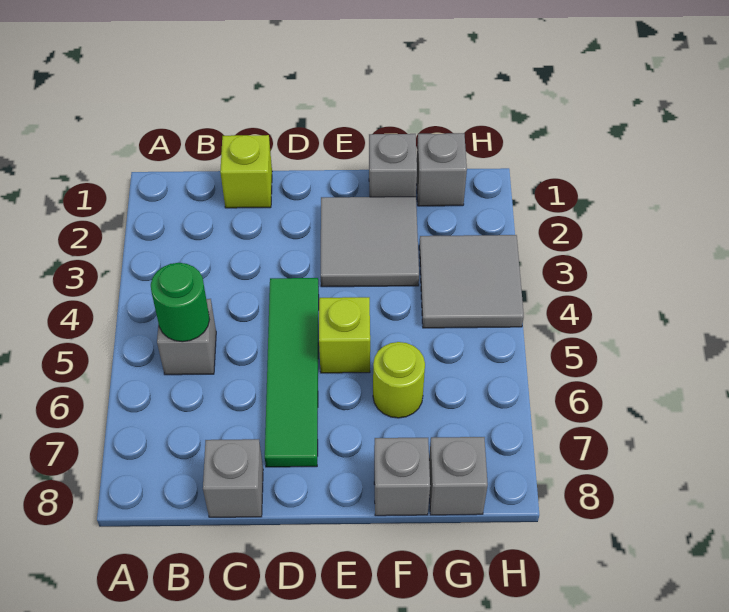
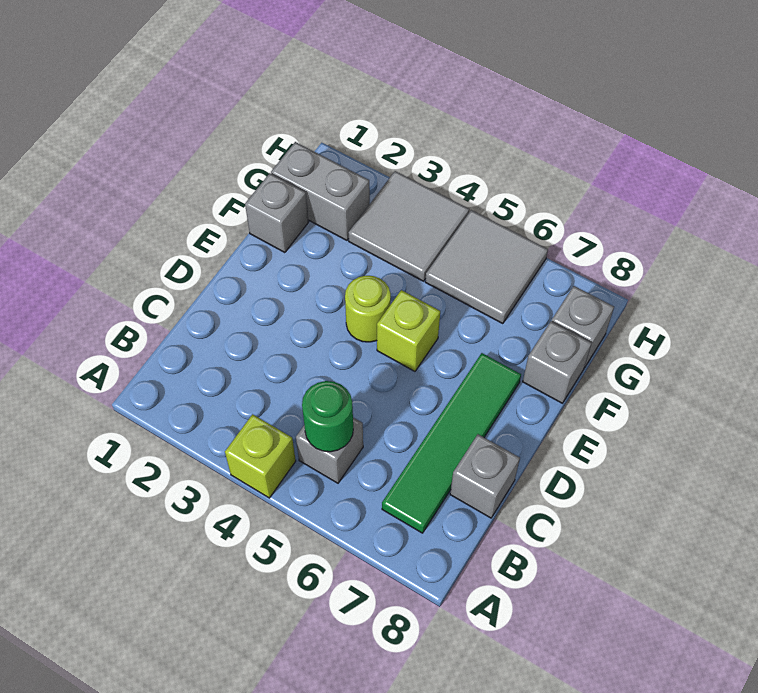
lime 1x1 brick [220,135,272,208] -> lime 1x1 brick moved to [225,414,296,498]
green 1x4 tile [265,278,319,467] -> green 1x4 tile turned to [382,353,521,533]
grey 2x2 tile [321,197,419,287] -> grey 2x2 tile moved to [425,210,548,324]
lime 1x1 round brick [373,342,425,418] -> lime 1x1 round brick moved to [345,276,391,342]
grey 1x1 brick [417,133,467,206] -> grey 1x2 brick [271,142,370,240]

